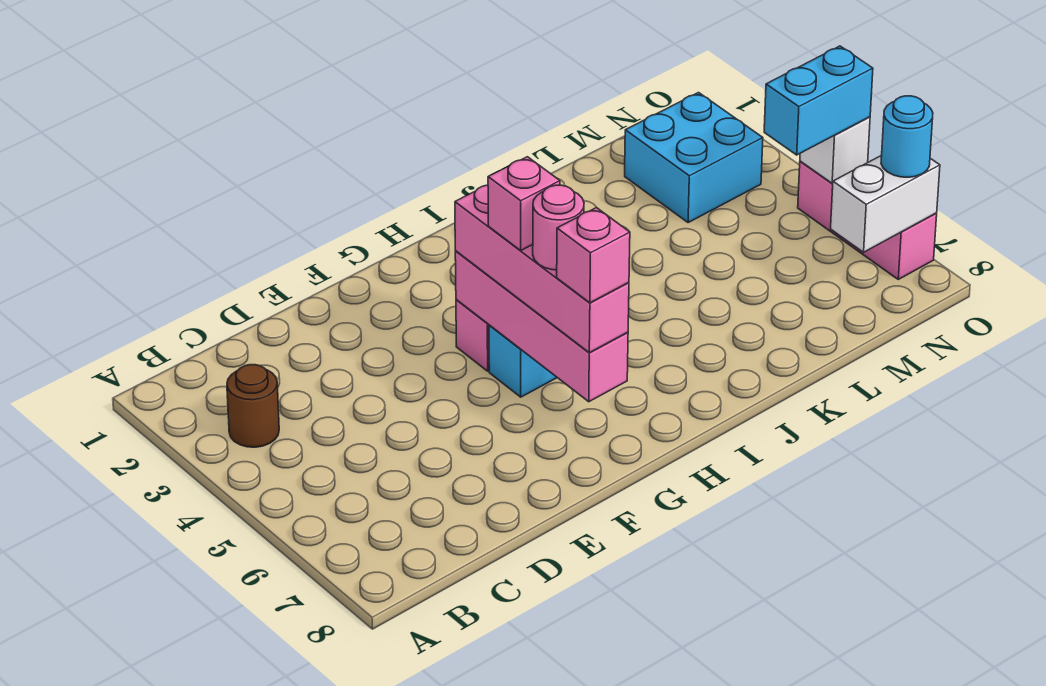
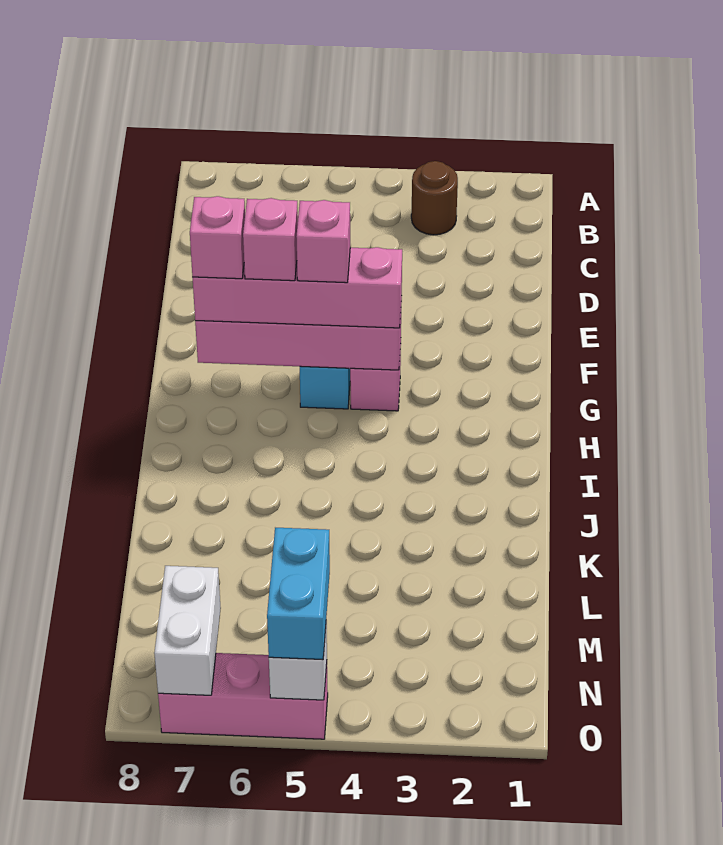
pink 1x1 round brick [533,185,584,270] -> pink 1x1 brick [243,198,298,281]
cyan 2x2 brick [625,93,763,223] -> none
cyan 1x1 round brick [881,96,933,177] -> none

